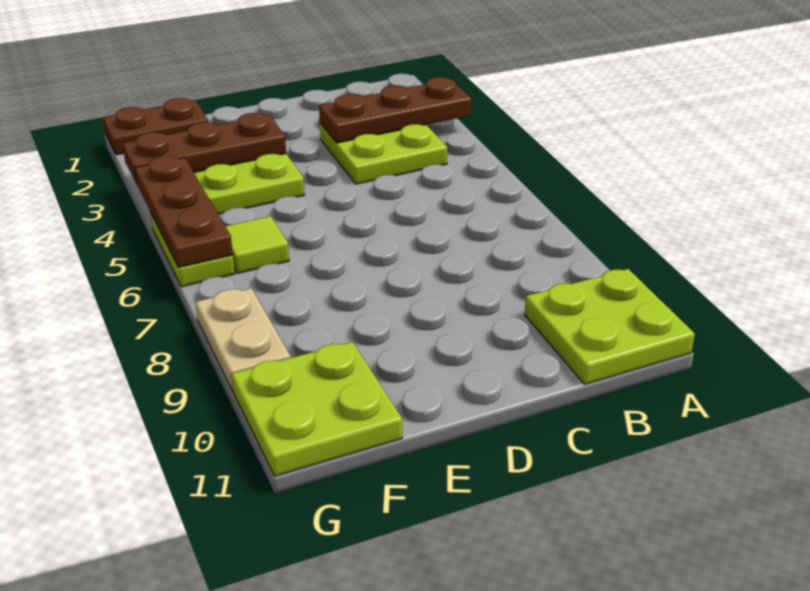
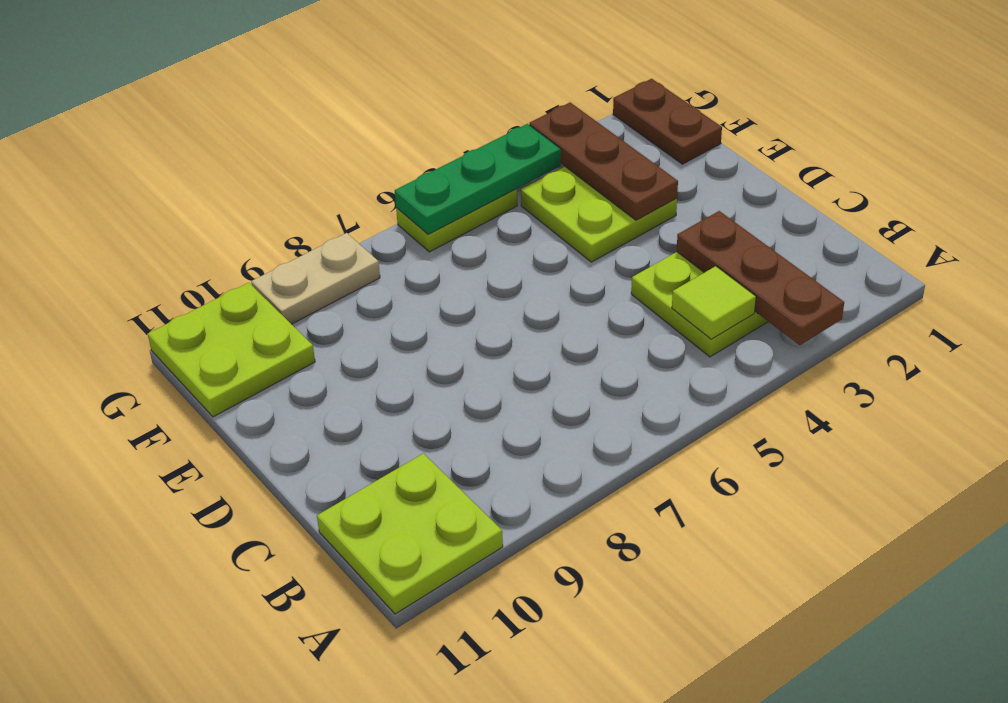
lime 1x1 tile [225,216,289,273] -> lime 1x1 tile moved to [672,266,756,339]
brown 1x3 plate [135,156,233,267] -> green 1x3 plate [395,124,561,234]

